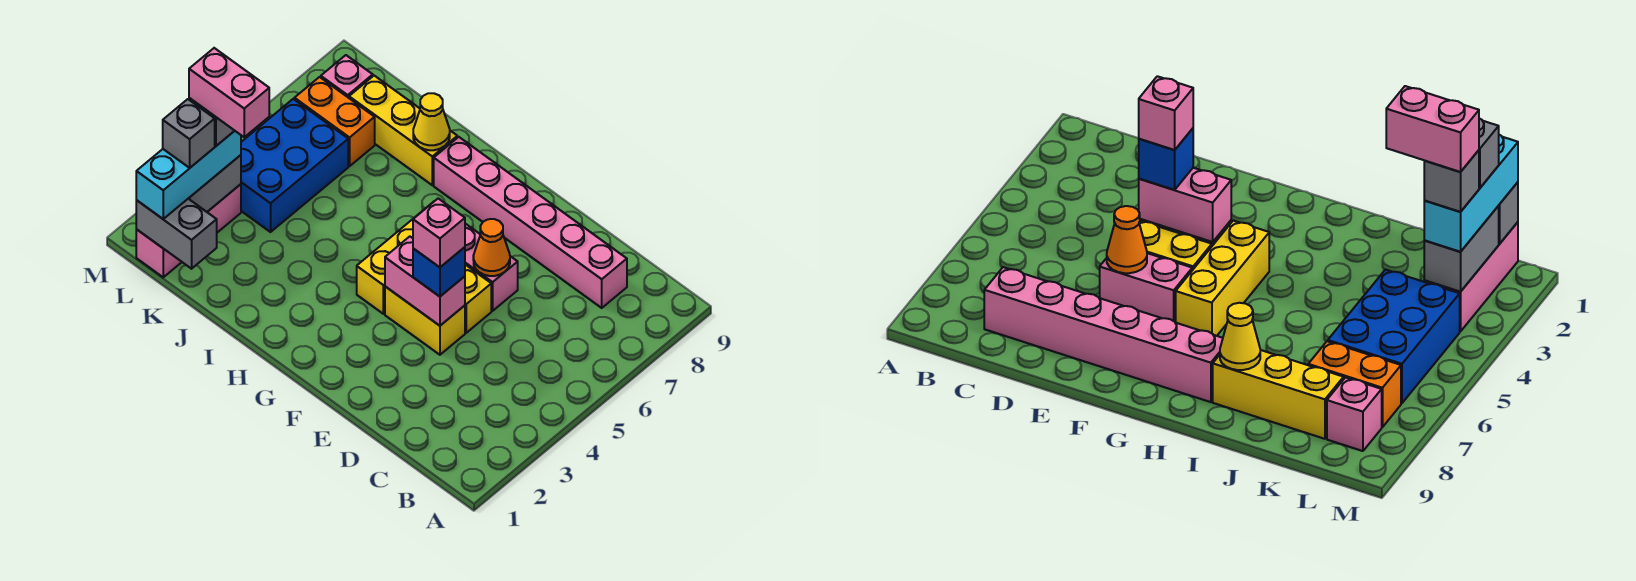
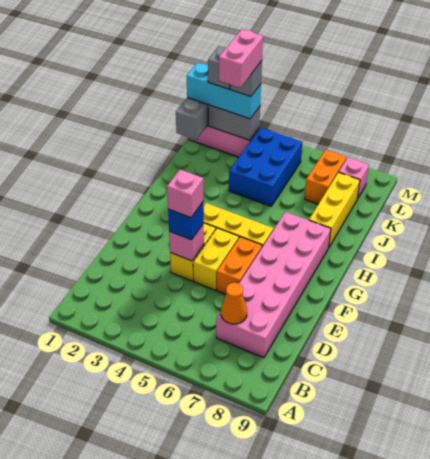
pink 1x6 brick [434,137,627,308] -> pink 2x6 brick [216,212,331,358]
pink 1x2 brick [385,237,465,326] -> pink 1x1 brick [169,224,204,261]
pink 1x2 brick [465,224,518,311] -> orange 1x2 brick [217,237,262,294]
orange 1x1 cone [473,219,510,276] -> orange 1x1 cone moved to [221,283,247,324]
yellow 1x1 cone [413,93,450,150] -> none
blue 2x3 brick [241,99,348,232] -> blue 2x3 brick turned to [229,127,302,206]

